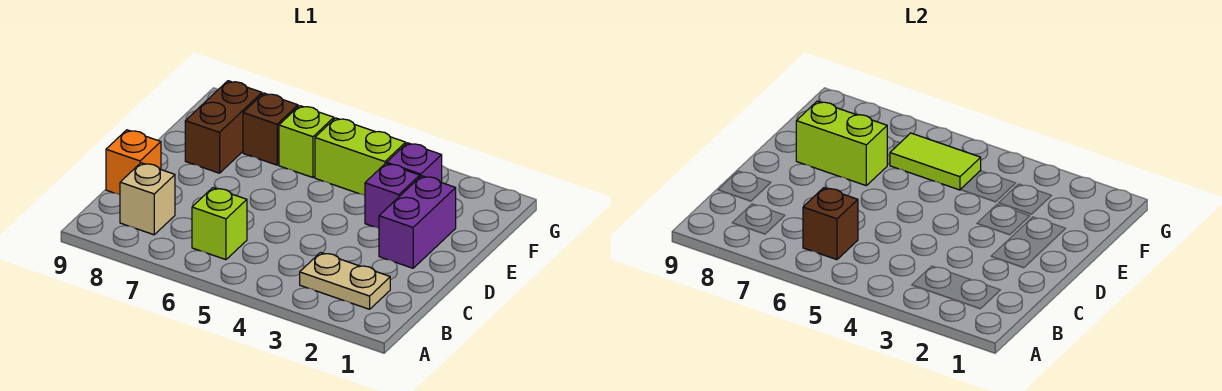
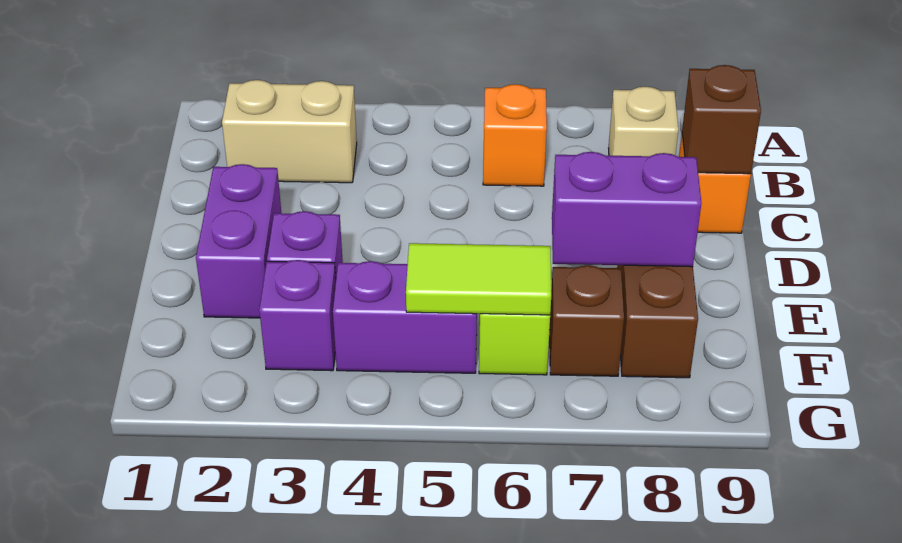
tan 1x2 plate [300,253,390,309] -> tan 1x2 brick [222,80,357,183]
lime 1x1 brick [192,188,247,260] -> orange 1x1 brick [483,84,547,186]
brown 1x1 brick [803,188,858,260] -> brown 1x1 brick moved to [682,65,761,174]
lime 1x2 brick [796,101,888,185] -> purple 1x2 brick [552,152,701,267]
lime 1x2 brick [315,118,406,195] -> purple 1x2 brick [333,261,477,373]

